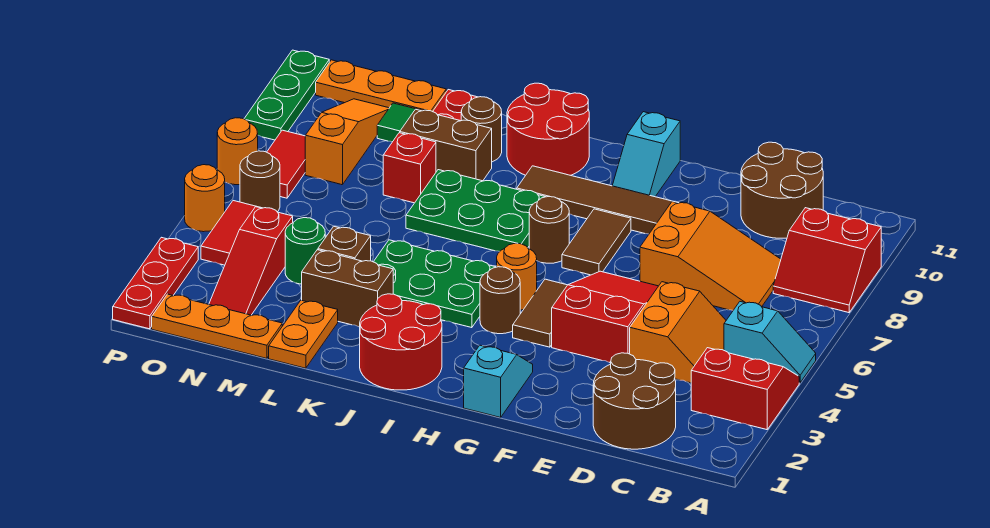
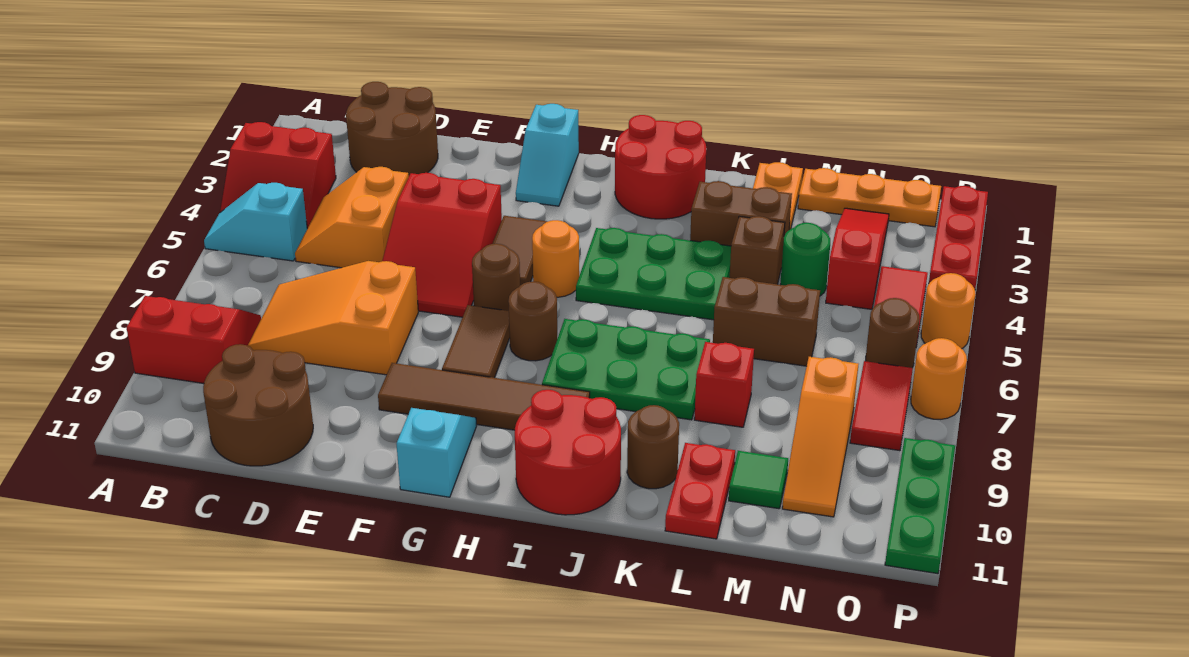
brown 1x1 round brick [480,267,520,334] -> brown 1x1 round brick moved to [472,244,520,311]
brown 1x2 brick [400,109,492,181] -> brown 1x2 brick moved to [713,277,820,366]
orange 1x3 plate [316,60,446,112] -> none

